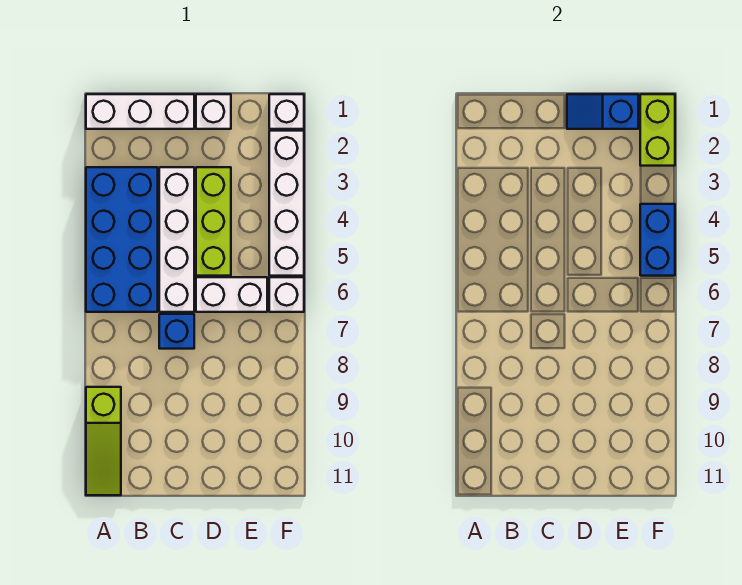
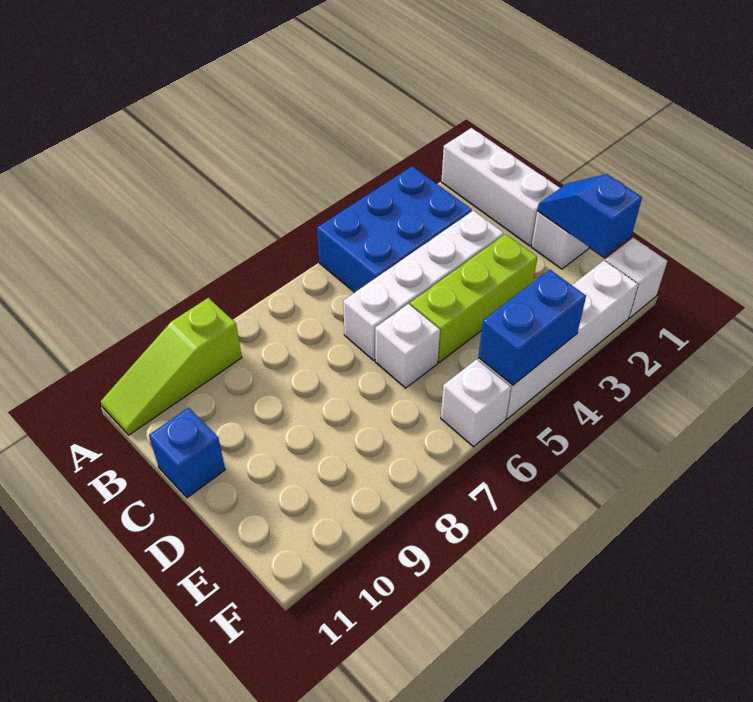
blue 2x4 brick [86,167,158,312] -> blue 2x3 brick [317,166,472,292]
blue 1x1 brick [159,314,194,349] -> blue 1x1 brick moved to [149,408,225,498]
white 1x2 brick [196,277,267,312] -> white 1x1 brick [375,304,440,388]
lime 1x2 brick [640,94,675,166] -> none

